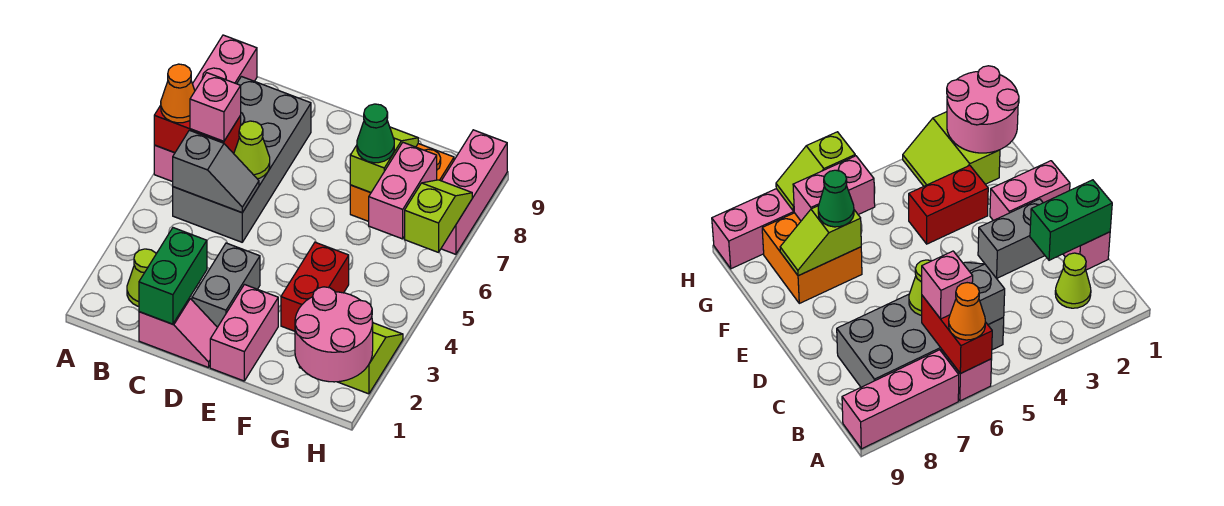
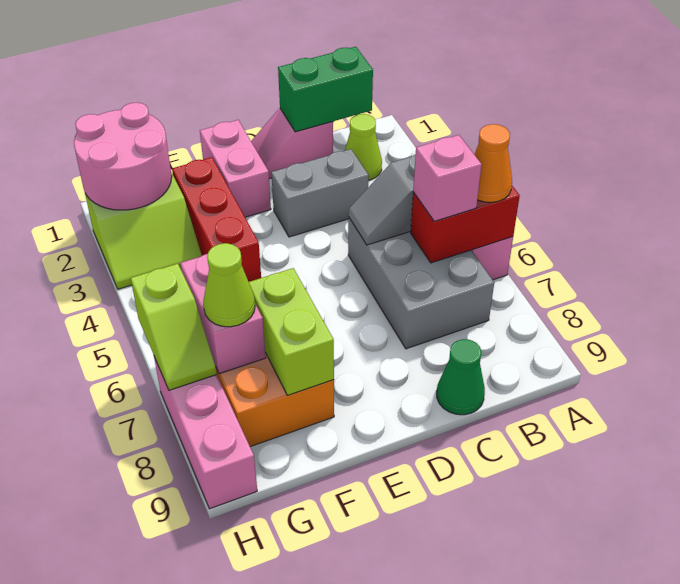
pink 1x3 brick [193,35,257,90] -> none
grey 2x4 brick [173,77,311,242] -> grey 2x3 brick [348,217,494,349]
green 1x2 brick [139,228,207,324] -> green 1x2 brick turned to [278,47,373,132]
lime 1x1 cone [234,121,270,179] -> lime 1x1 cone moved to [203,243,255,327]
grey 1x2 brick [192,243,260,327] -> grey 1x2 brick turned to [271,149,369,237]
red 1x2 brick [281,242,349,331] -> red 1x3 brick [172,157,261,282]
lime 1x2 slope [350,127,418,192] -> lime 1x2 brick [249,268,334,395]
green 1x1 cone [357,104,394,163] -> green 1x1 cone moved to [437,339,485,415]

